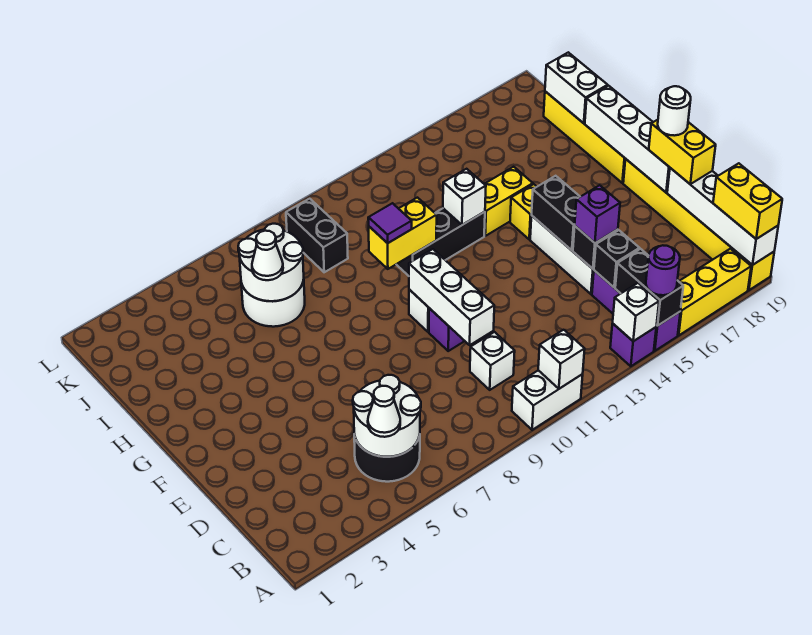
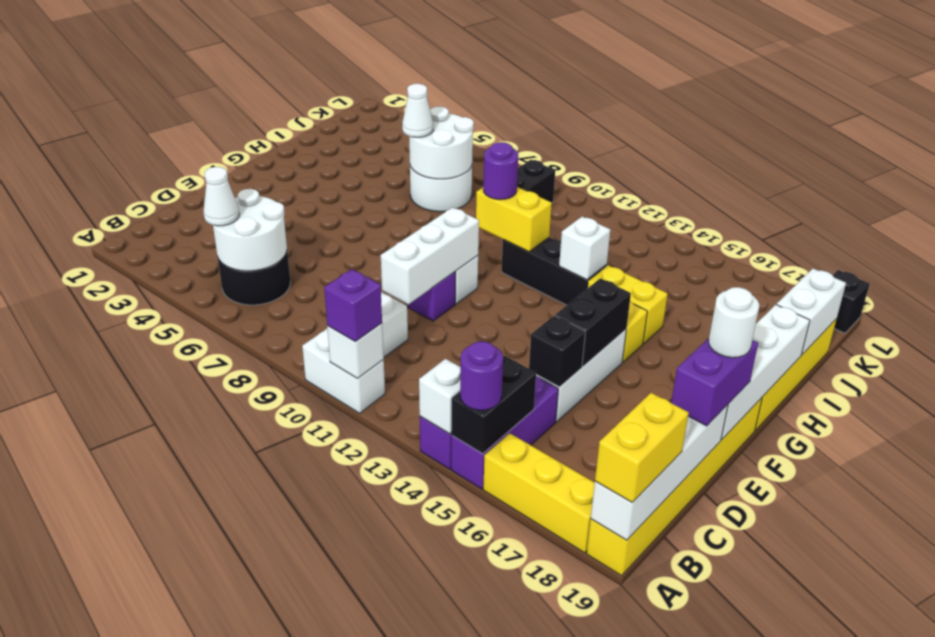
black 1x1 brick [594,230,639,287] -> black 1x1 brick moved to [833,270,870,333]
purple 1x1 brick [575,185,620,243] -> purple 1x1 brick moved to [324,269,382,342]
yellow 1x2 brick [649,120,716,184] -> purple 1x2 brick [671,338,758,426]
purple 1x1 tile [368,203,412,243] -> purple 1x1 round brick [483,142,518,200]

